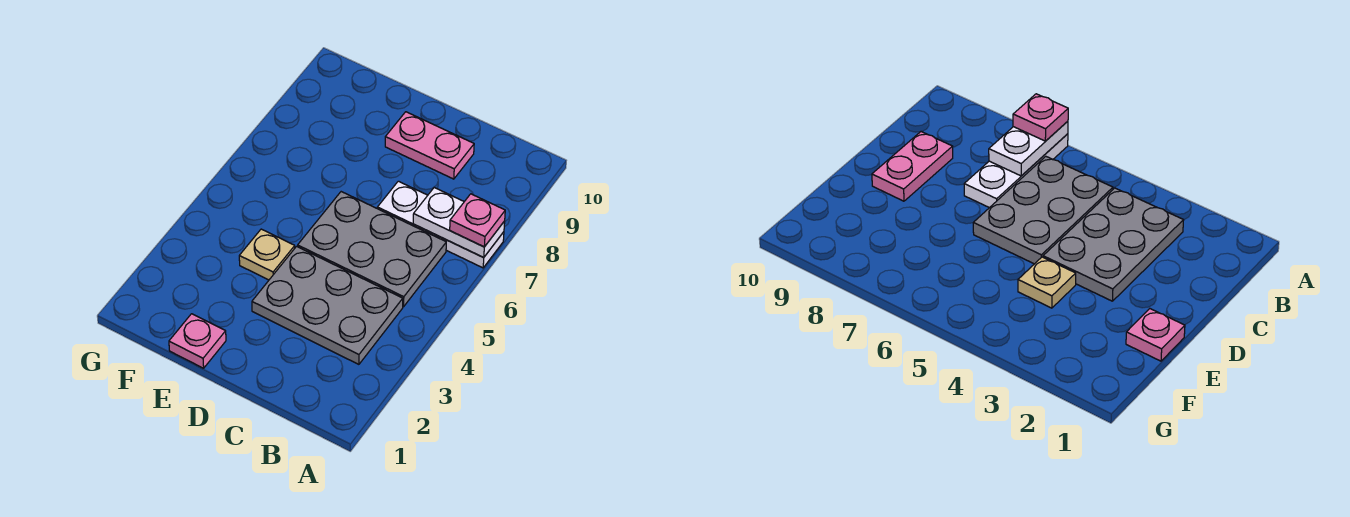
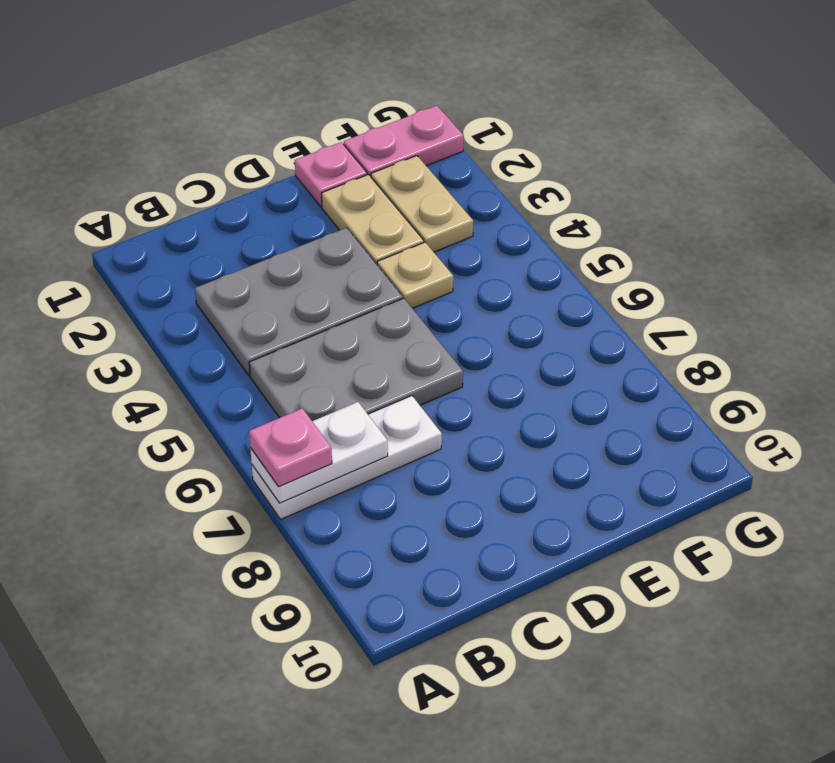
pink 1x2 plate [385,112,474,179] -> pink 1x2 plate moved to [344,105,464,177]
none -> tan 1x2 plate [322,175,424,264]
none -> tan 1x2 plate [371,156,473,252]

